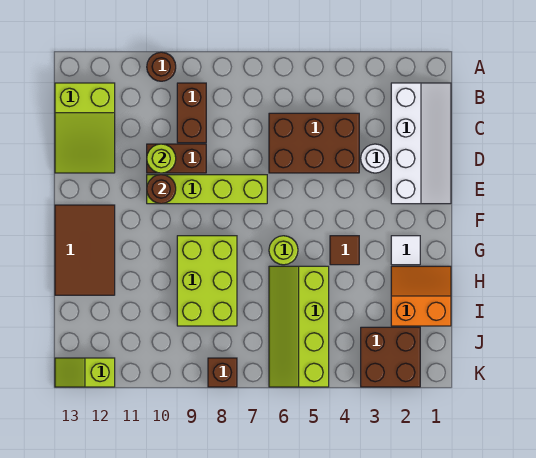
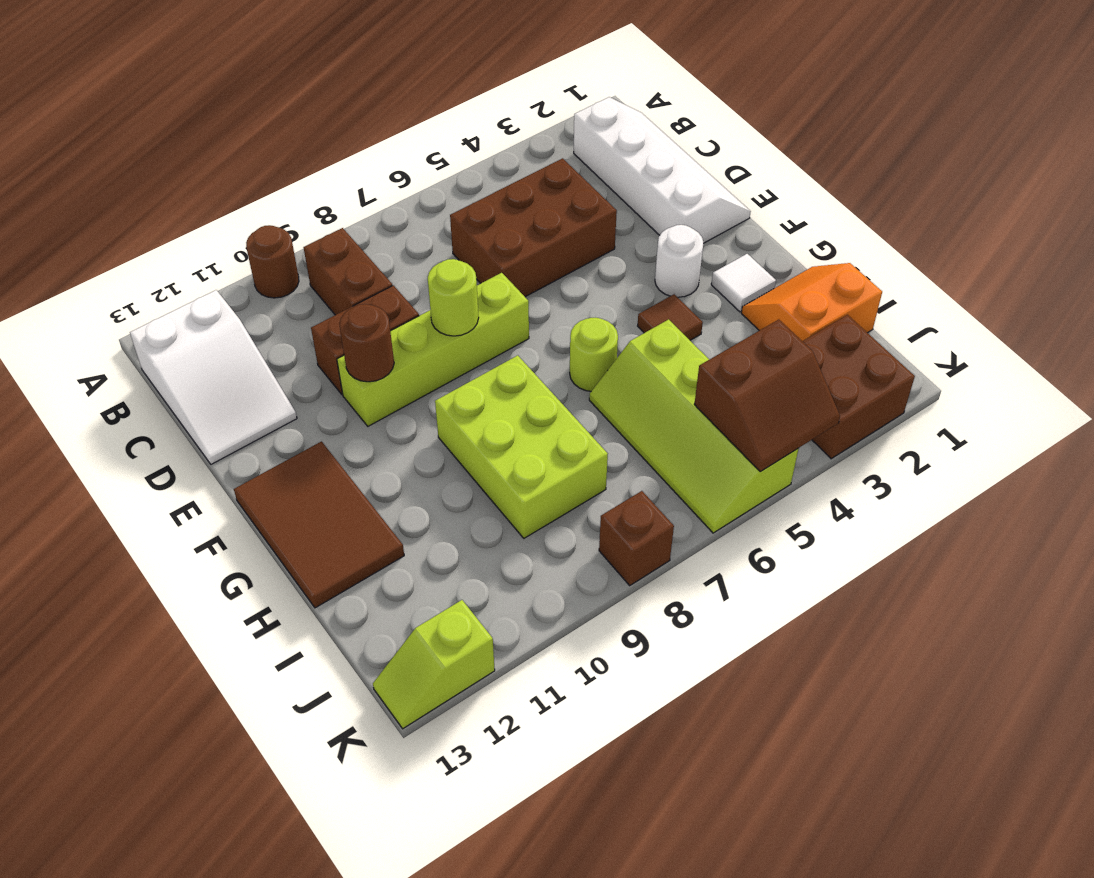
lime 2x3 slope [55,83,115,173] -> white 2x3 slope [130,290,297,464]
white 1x1 round brick [361,144,390,173] -> white 1x1 round brick moved to [655,225,703,297]
lime 1x1 round brick [147,144,176,173] -> lime 1x1 round brick moved to [428,259,479,336]
none -> brown 2x2 slope [694,320,840,472]

